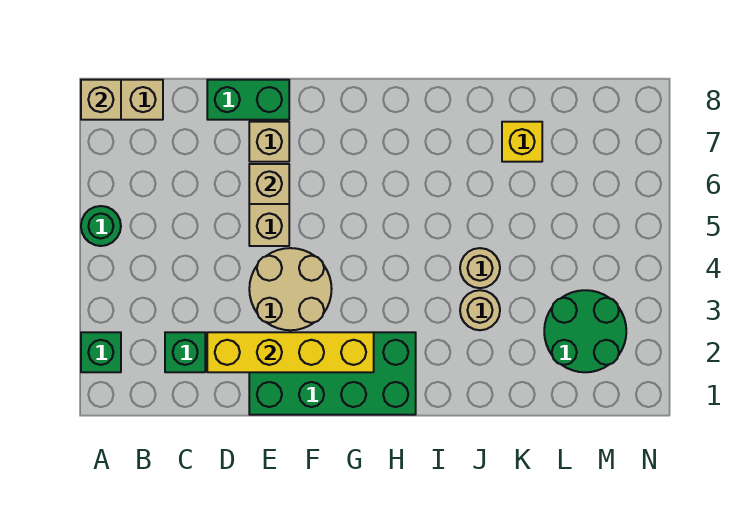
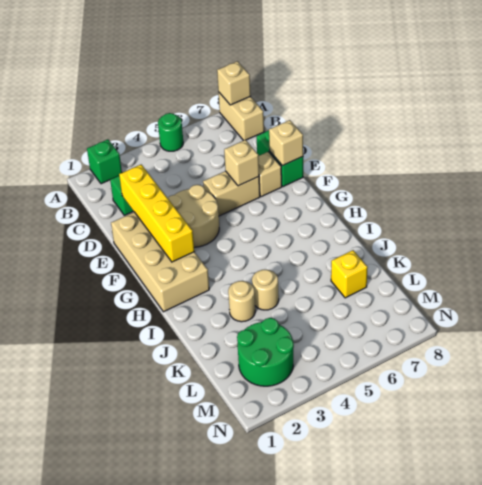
green 2x4 brick [249,332,416,415] -> tan 2x4 brick [111,212,209,312]
none -> tan 1x1 brick [269,120,303,166]

